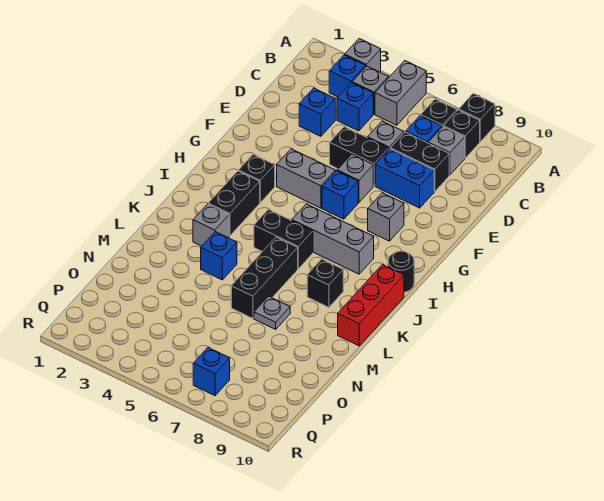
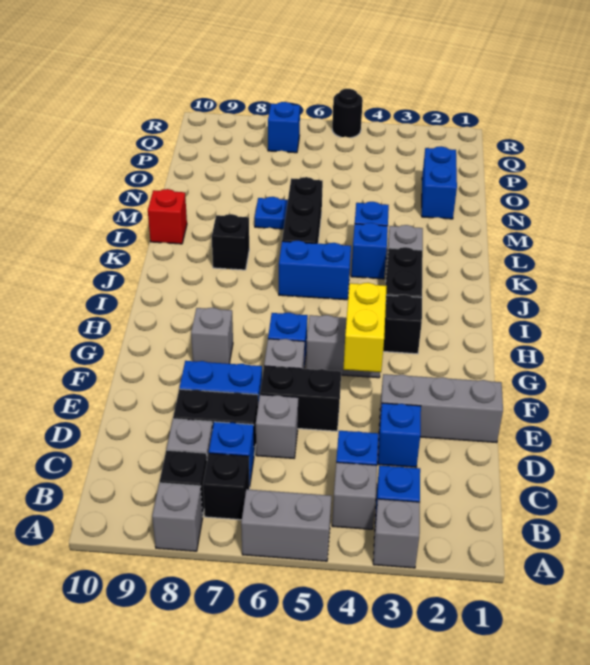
grey 1x2 brick [375,61,426,125] -> grey 1x2 brick turned to [241,489,332,561]
black 1x1 brick [459,94,495,142] -> grey 1x1 brick [152,483,203,551]
none -> yellow 1x2 brick [343,283,387,372]
grey 1x3 brick [292,204,374,274] -> grey 1x3 brick moved to [379,374,503,443]
black 1x1 round brick [388,251,414,292] -> black 1x1 round brick moved to [332,89,363,138]
black 1x2 brick [254,210,313,269] -> blue 1x2 brick [279,240,351,300]
red 1x3 brick [338,265,404,346] -> red 1x1 brick [148,189,187,244]
none -> blue 1x1 brick [351,223,388,279]
grey 1x1 plate [254,296,290,329] -> blue 1x1 plate [255,197,288,229]
none -> blue 1x2 brick [422,146,457,219]

